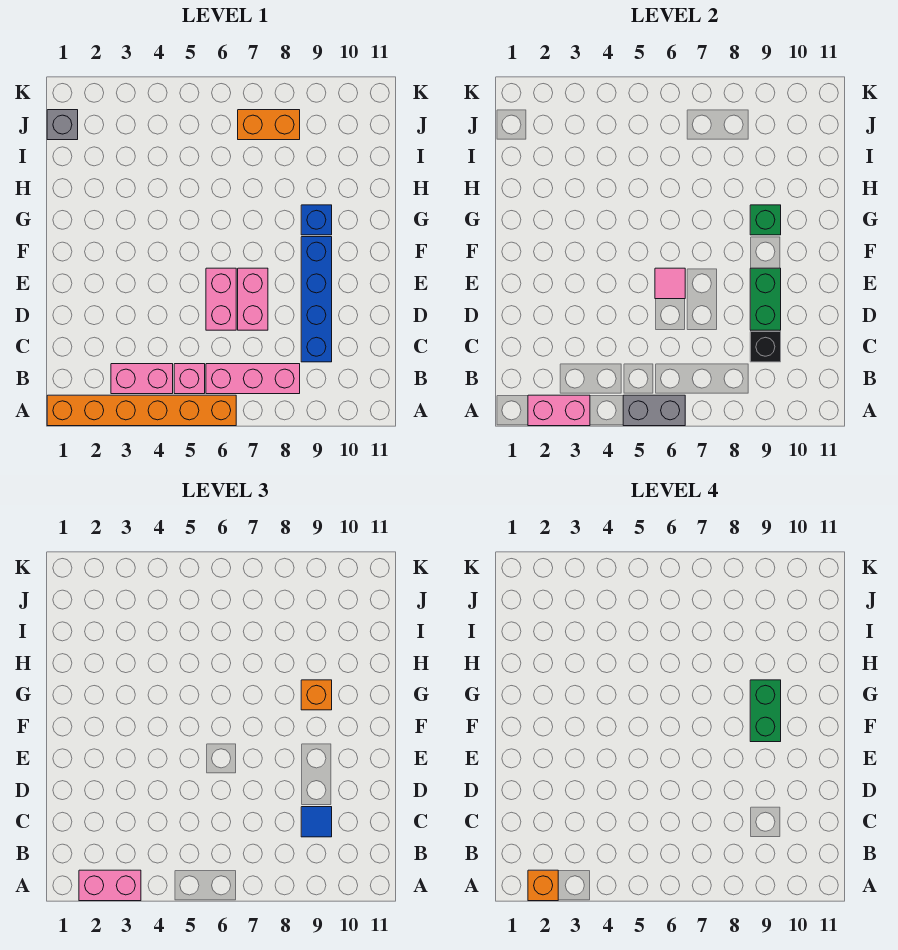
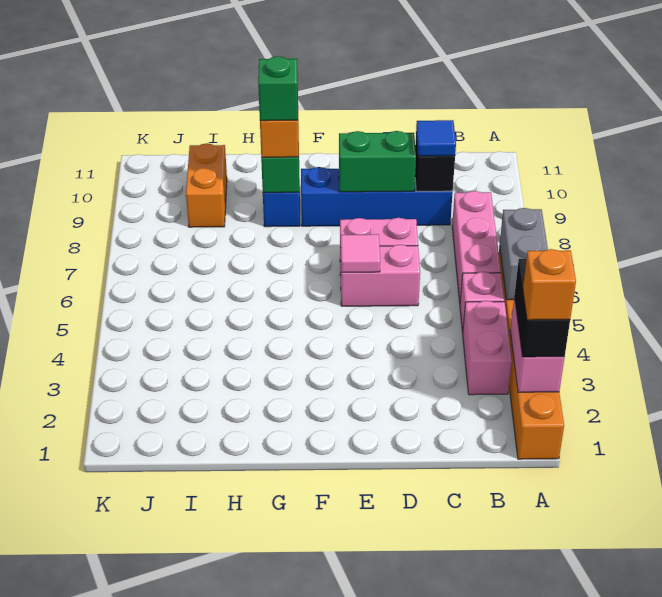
pink 1x2 brick [79,870,141,901] -> black 1x2 brick [514,259,570,357]
green 1x2 brick [750,680,781,742] -> green 1x1 brick [258,56,298,121]
grey 1x1 brick [47,110,78,140] -> none
orange 1x2 brick [238,110,300,140] -> orange 1x2 brick moved to [186,143,227,227]

